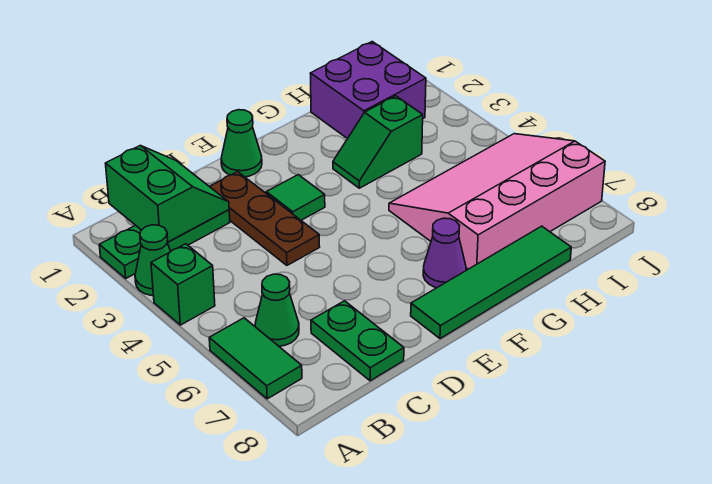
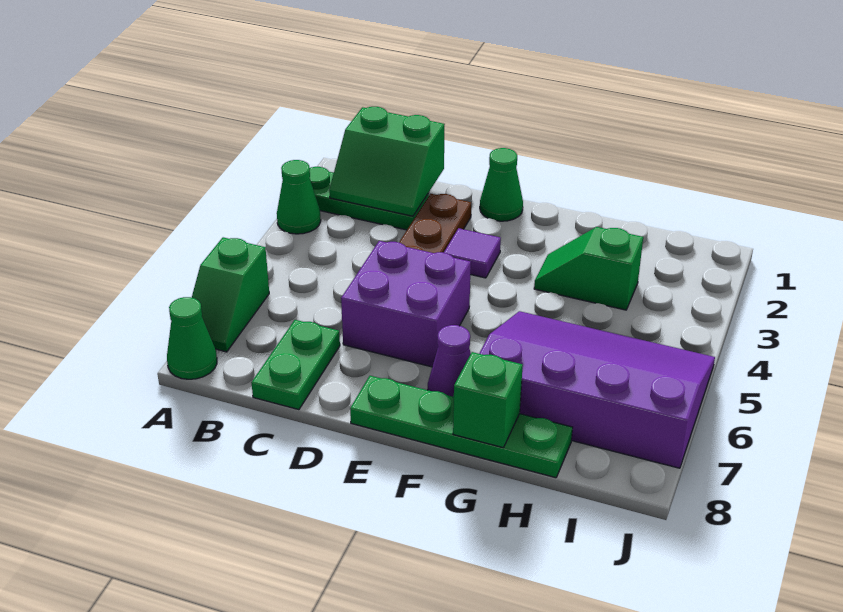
green 1x1 brick [151,244,215,325] -> green 1x1 brick moved to [453,352,523,448]
green 1x2 tile [209,318,302,399] -> green 1x2 slope [192,237,269,352]
green 2x2 slope [105,146,229,242] -> green 2x2 slope turned to [329,107,445,216]
green 1x1 cone [255,274,299,346] -> green 1x1 cone moved to [167,297,217,379]
green 1x1 tile [266,175,325,220] -> purple 1x1 tile [444,228,501,278]
green 1x4 tile [411,226,571,339] -> green 1x4 plate [350,376,573,478]
pink 3x4 slope [389,134,605,269] -> purple 3x4 slope [479,311,715,468]
purple 2x2 brick [310,42,426,139] -> purple 2x2 brick moved to [341,241,471,367]

